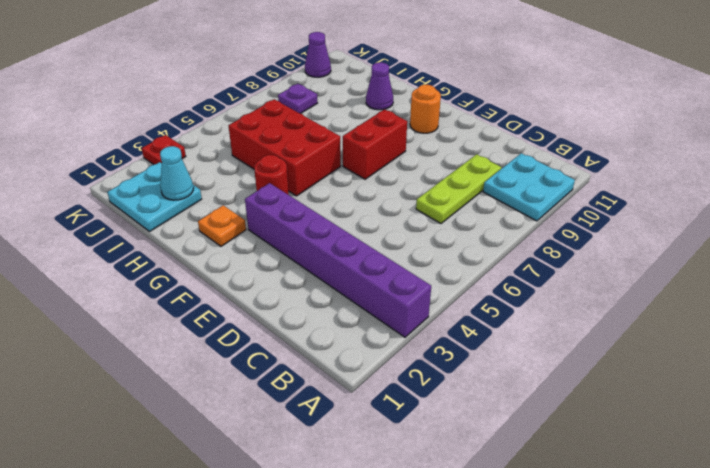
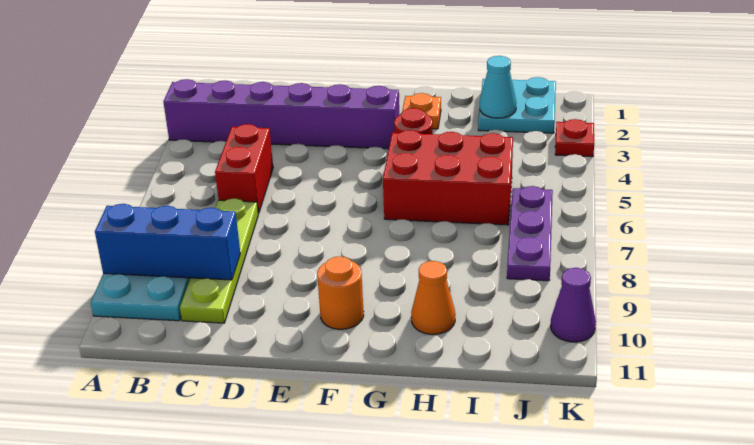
none -> blue 1x3 brick [95,204,240,280]
lime 1x3 plate [416,154,501,223] -> lime 1x4 plate [180,198,259,323]
red 1x2 brick [343,109,407,179] -> red 1x2 brick moved to [215,124,273,213]
purple 1x1 cone [366,62,393,110] -> orange 1x1 cone [411,261,455,334]
purple 1x1 plate [278,84,318,114] -> purple 1x3 plate [507,186,553,281]

